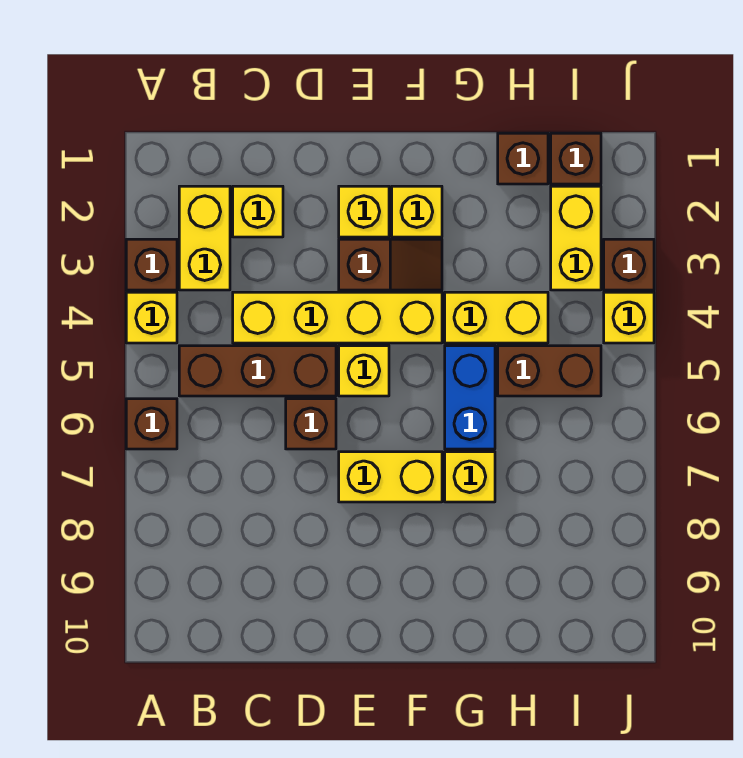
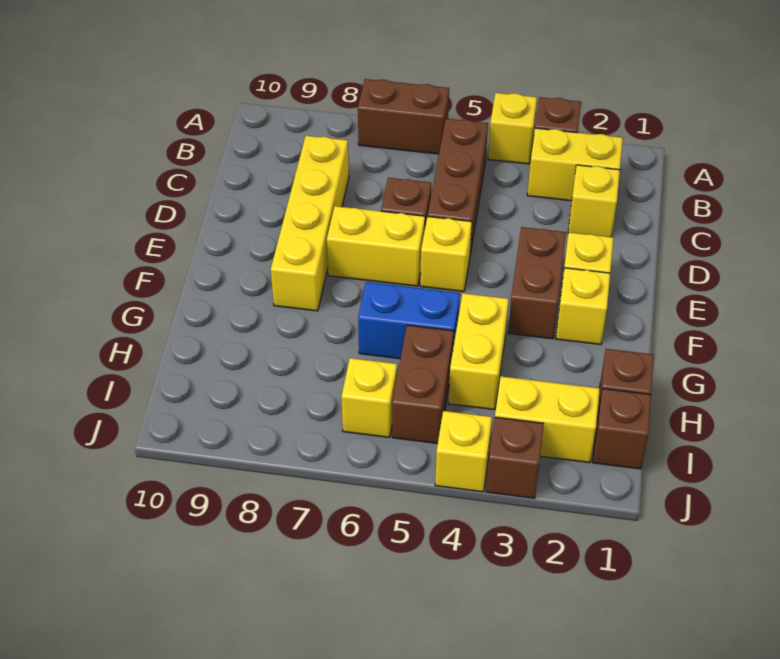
brown 1x1 brick [126,399,177,449] -> brown 1x2 brick [358,79,449,154]
yellow 1x4 brick [233,292,442,343] -> yellow 1x4 brick moved to [271,136,349,311]
brown 1x2 slope [339,239,442,290] -> brown 1x2 brick [508,227,566,339]
yellow 1x2 brick [339,452,442,502] -> yellow 1x2 brick turned to [327,206,425,286]
yellow 1x1 brick [445,452,495,502] -> yellow 1x1 brick moved to [341,358,397,437]

